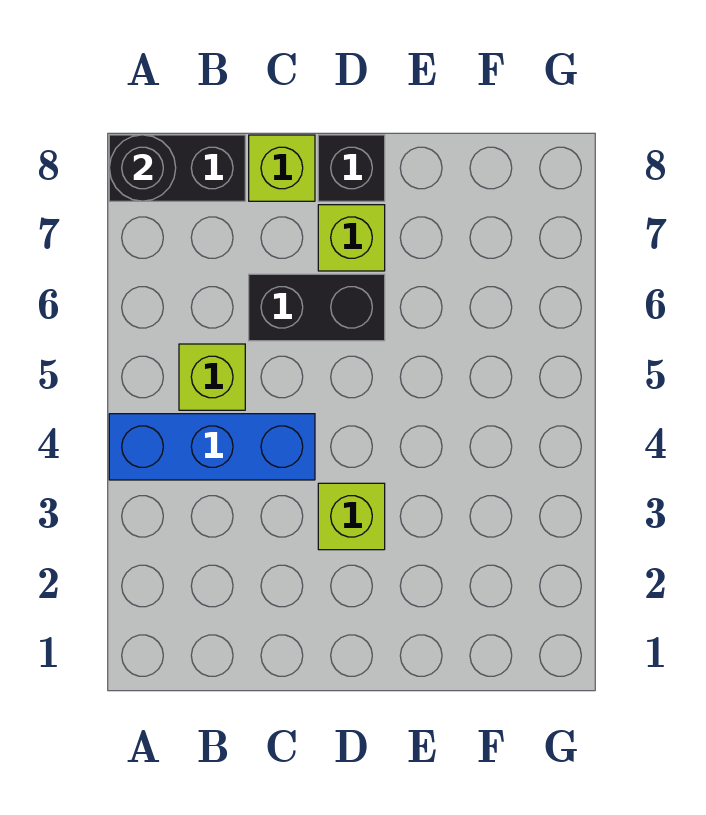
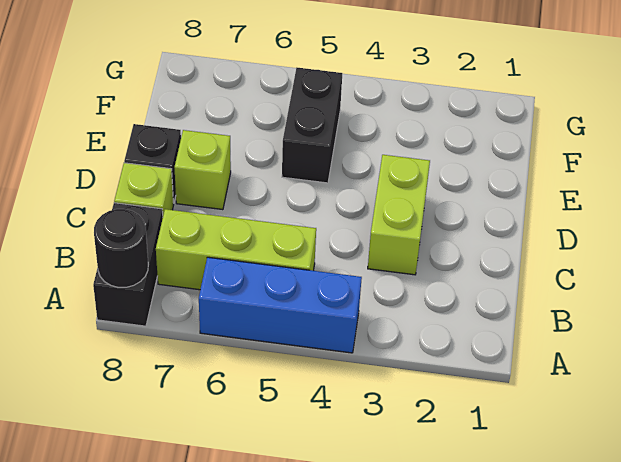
blue 1x3 brick [109,414,315,480] -> blue 1x3 brick turned to [199,257,362,353]
lime 1x1 brick [179,344,245,410] -> lime 1x3 brick [156,209,316,290]
black 1x2 brick [249,274,385,341] -> black 1x2 brick moved to [282,68,342,183]
lime 1x1 brick [318,483,385,550] -> lime 1x2 brick [368,155,430,275]

